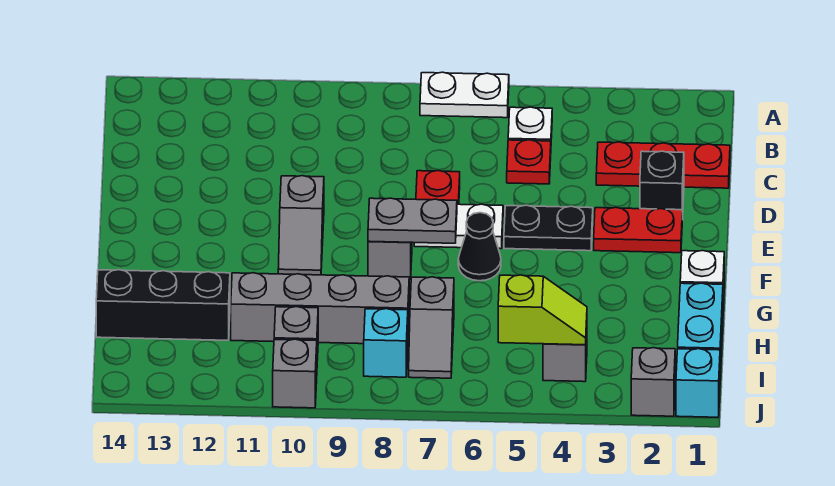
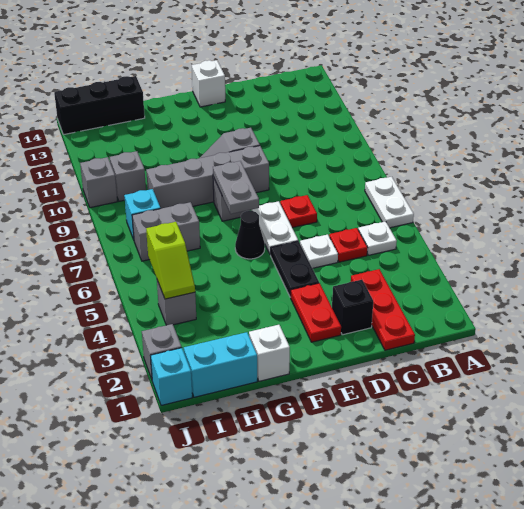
none -> white 1x1 plate [300,234,338,268]
none -> white 1x1 brick [192,60,225,107]
grey 1x2 slope [409,277,454,378] -> grey 1x2 brick [132,202,200,261]
grey 1x4 brick [231,273,409,344] -> grey 1x4 brick turned to [146,146,269,209]
black 1x3 brick [96,270,230,340] -> black 1x3 brick turned to [54,76,145,135]

